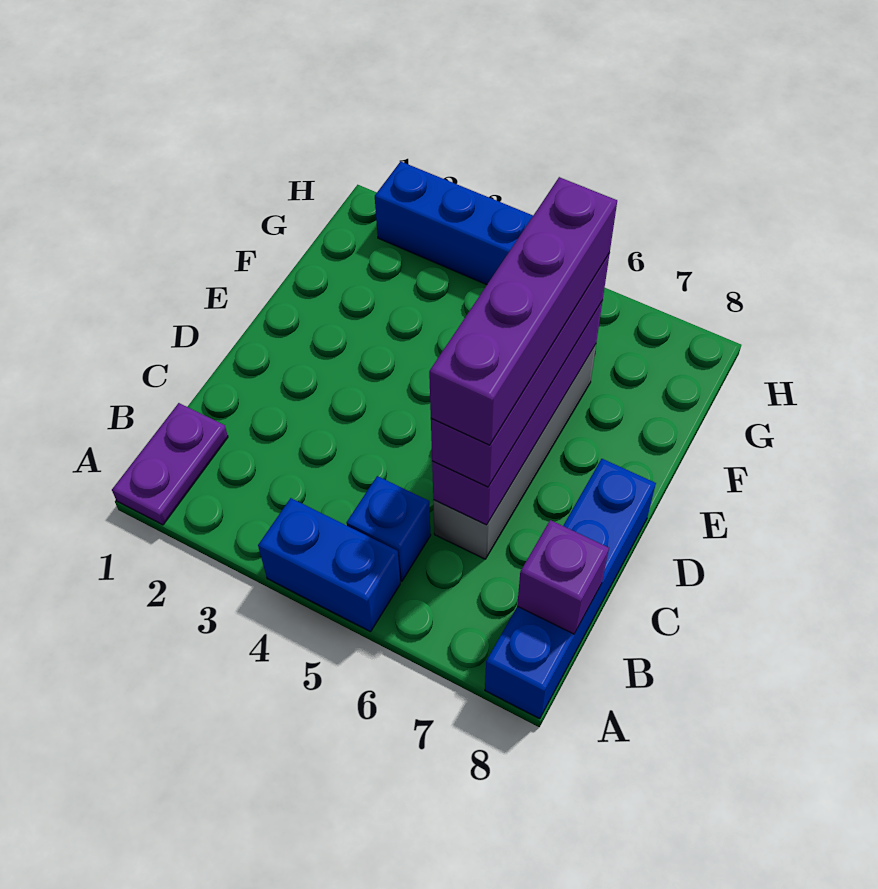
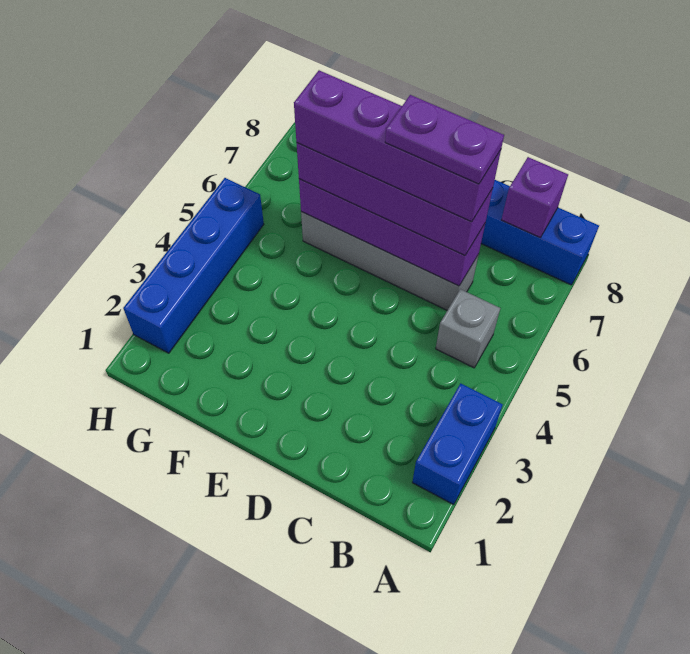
purple 1x2 plate [112,403,228,525] -> purple 1x2 plate moved to [385,95,504,184]
blue 1x2 brick [258,498,400,632] -> blue 1x2 brick moved to [412,383,503,505]
blue 1x1 brick [347,476,431,581] -> grey 1x1 brick [436,289,500,368]

